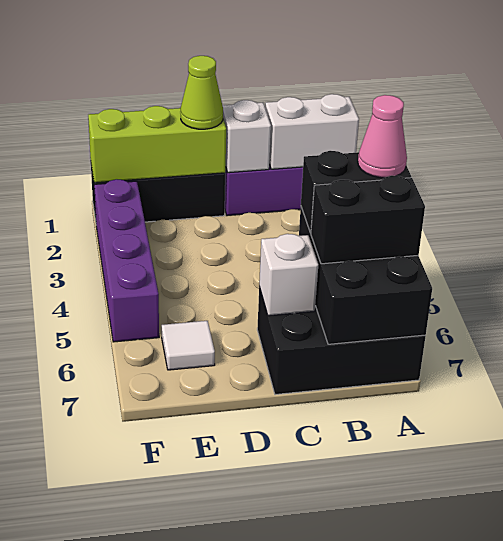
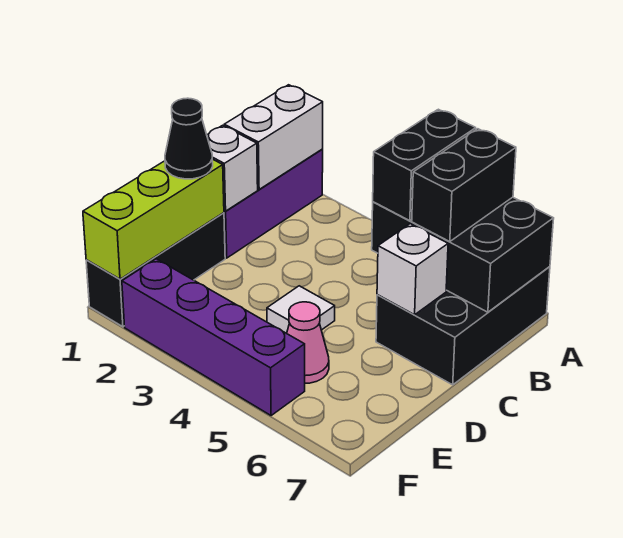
pink 1x1 cone [358,95,407,178] -> pink 1x1 cone moved to [287,302,329,383]
lime 1x1 cone [180,56,223,129] -> black 1x1 cone [165,98,213,179]
white 1x1 tile [162,321,215,370] -> white 1x1 tile moved to [267,286,335,333]

